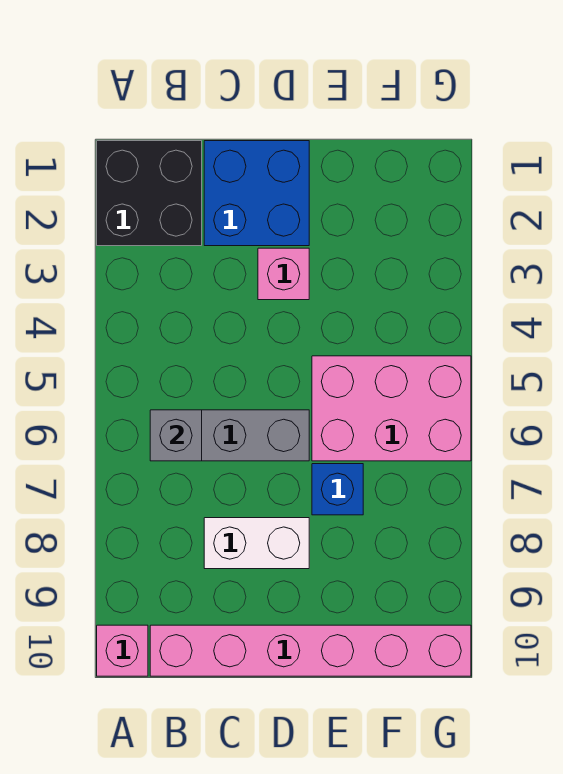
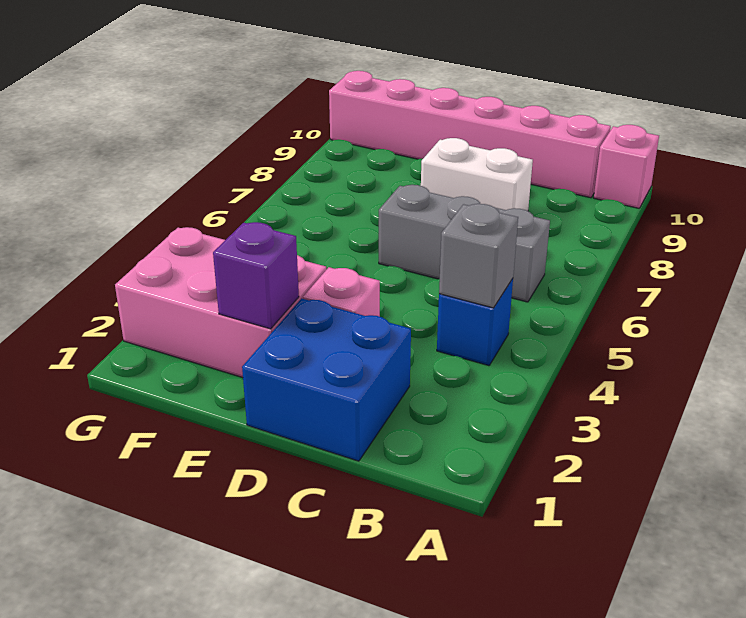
black 2x2 brick [97,141,202,246] -> none
grey 1x1 brick [150,410,202,461] -> grey 1x1 brick moved to [439,204,518,308]
none -> purple 1x1 brick [213,222,299,329]
pink 2x3 brick [312,356,471,461] -> pink 2x3 brick moved to [115,227,326,378]
blue 1x1 brick [312,464,363,515] -> blue 1x1 brick moved to [437,279,513,366]

